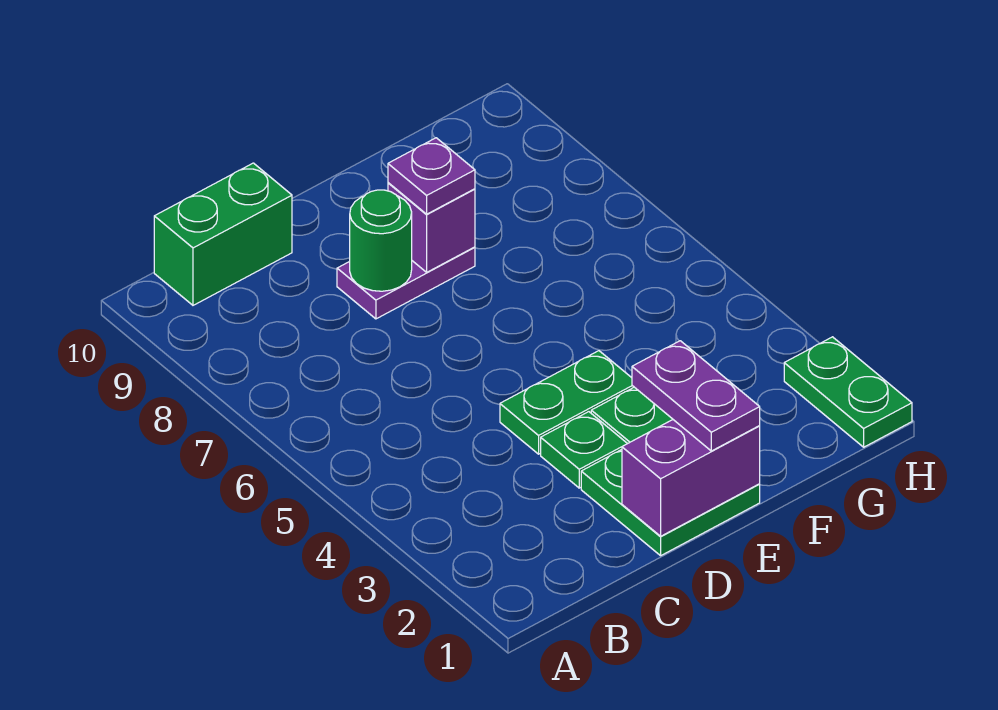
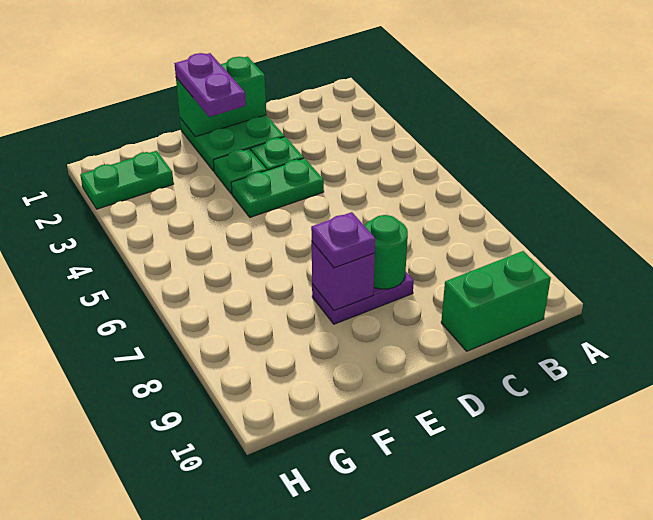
purple 1x2 brick [622,420,760,536] -> green 1x2 brick [176,57,266,137]
green 1x2 plate [784,337,912,447] -> green 1x2 plate turned to [80,151,174,209]

